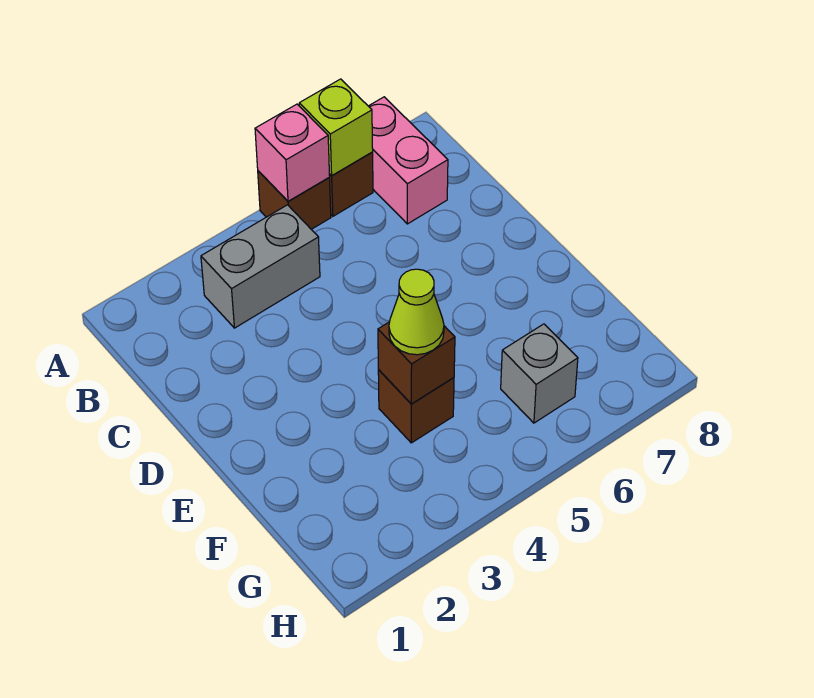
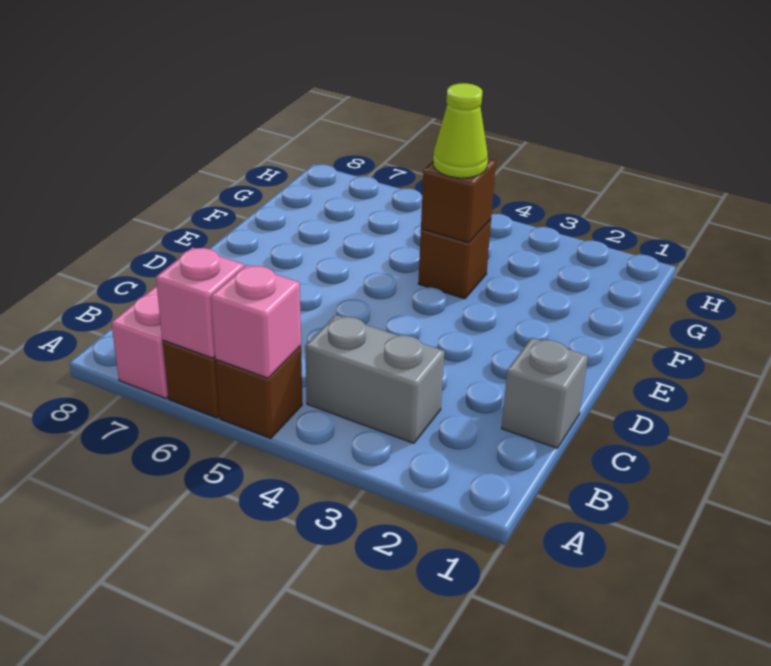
lime 1x1 brick [299,79,373,176] -> pink 1x1 brick [156,247,244,358]
grey 1x1 brick [501,324,578,423] -> grey 1x1 brick moved to [502,338,588,448]

